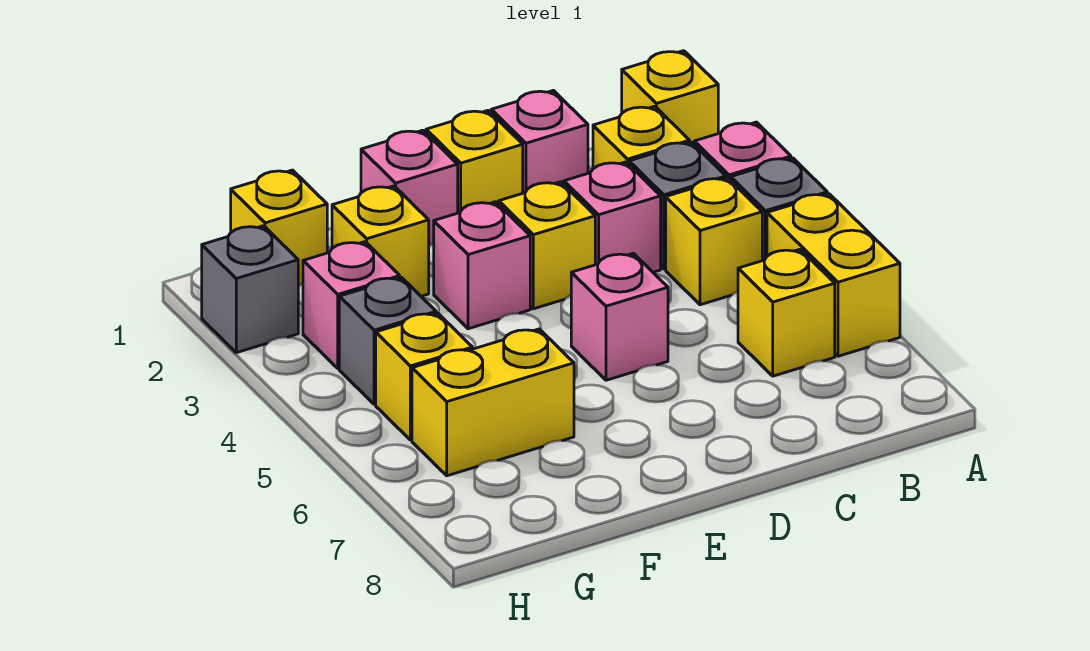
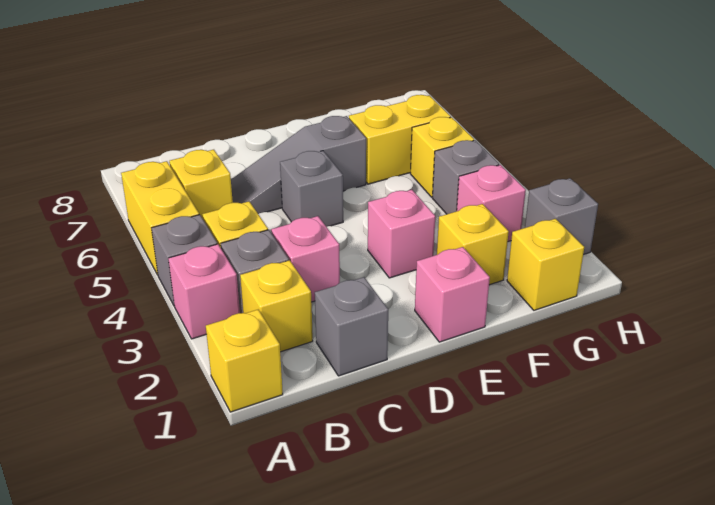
pink 1x1 brick [491,90,588,193] -> grey 1x1 brick [315,277,388,376]
none -> grey 1x3 slope [231,116,366,214]
yellow 1x1 brick [426,111,523,213] -> none
yellow 1x1 brick [499,182,595,309] -> none
pink 1x1 brick [571,253,668,380] -> grey 1x1 brick [280,151,343,227]

